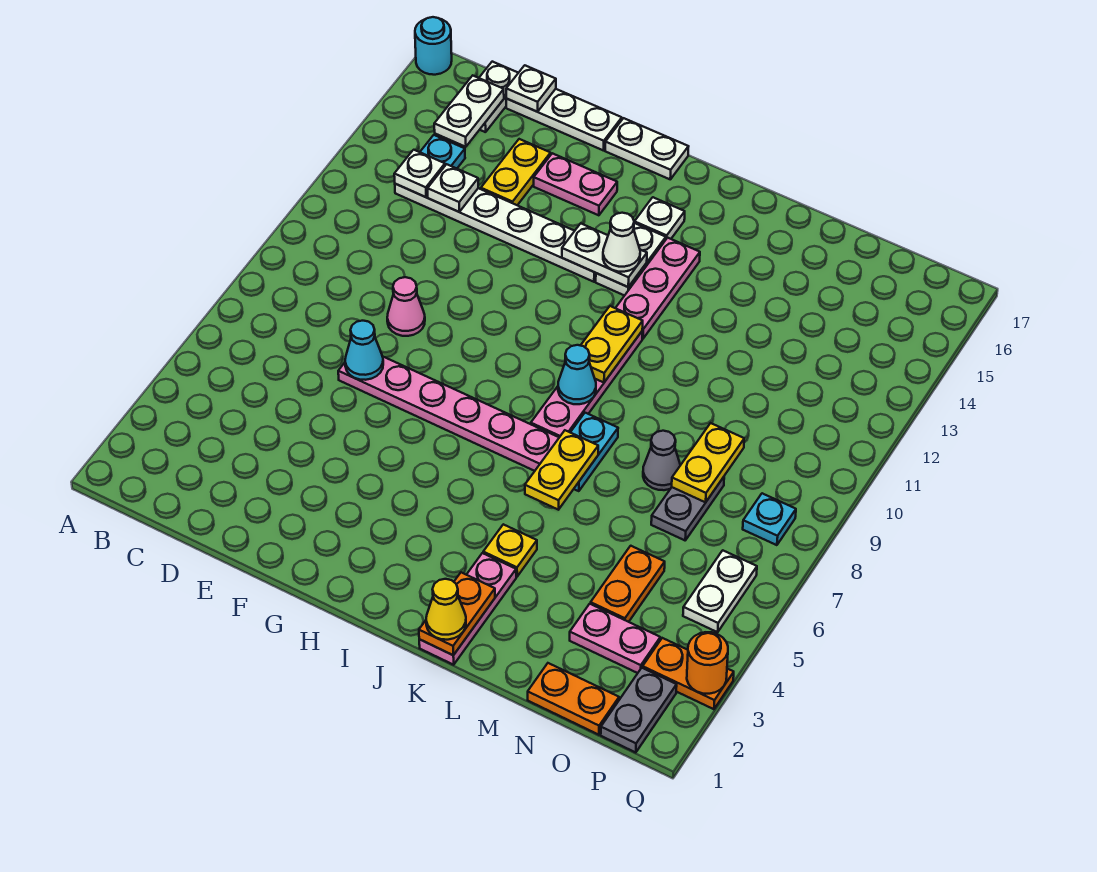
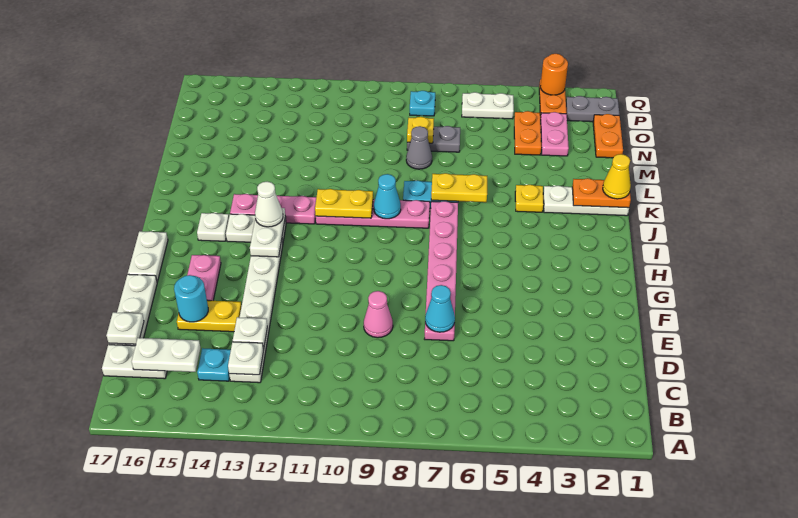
cyan 1x1 round brick [415,17,452,75] -> cyan 1x1 round brick moved to [174,275,208,322]
pink 1x3 plate [419,553,516,665] -> white 1x3 plate [543,186,629,216]
orange 1x2 plate [591,546,665,622] -> orange 1x2 plate turned to [514,111,541,155]
yellow 1x2 plate [672,423,744,502] -> yellow 1x1 plate [407,117,434,143]

